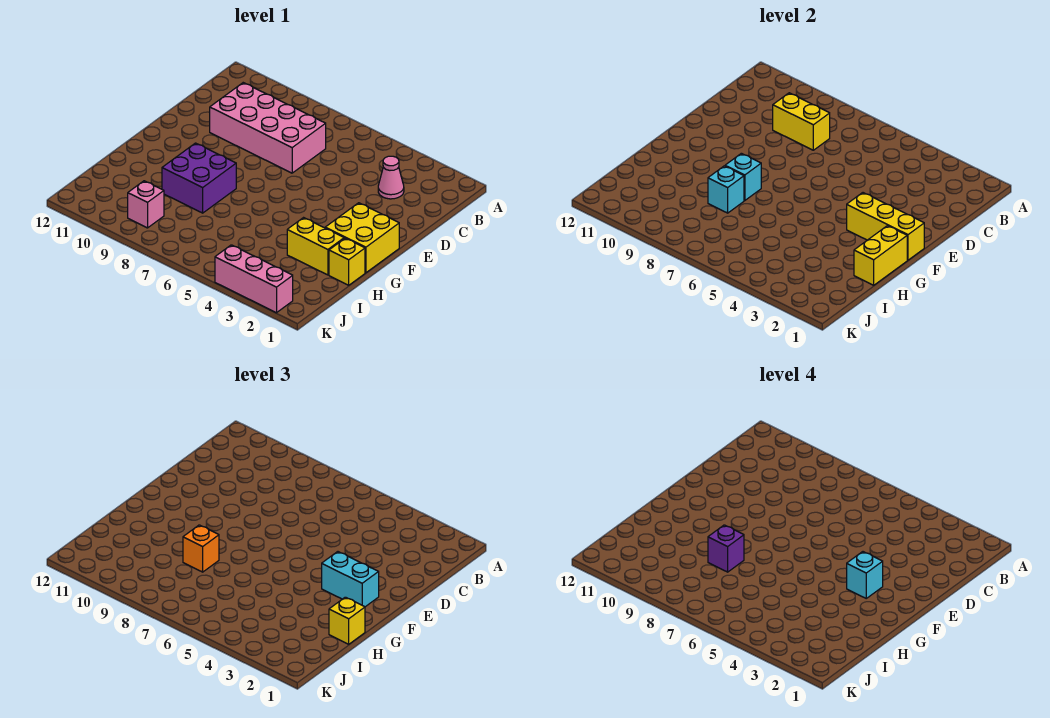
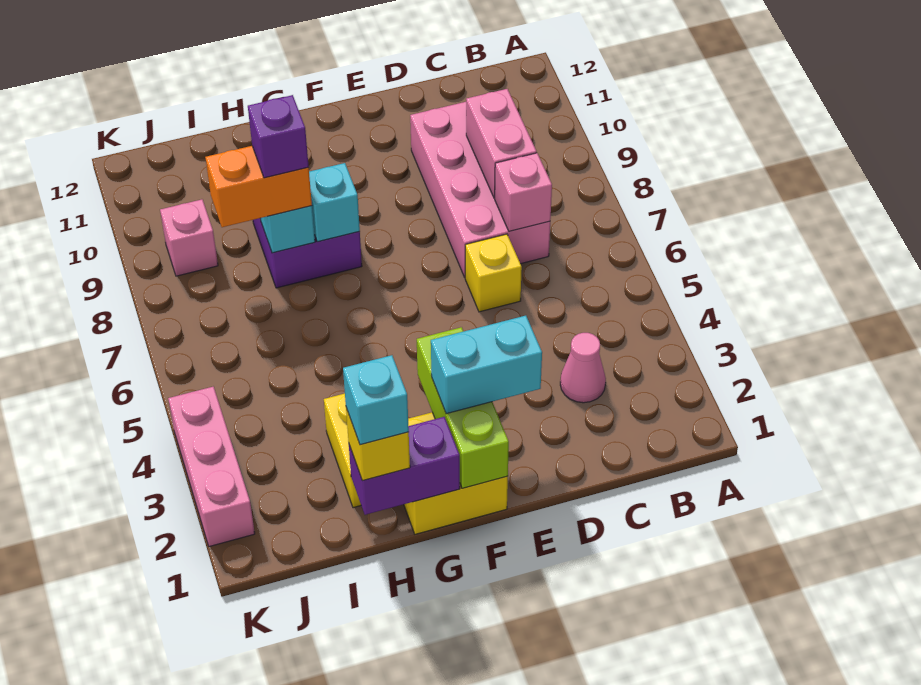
none -> pink 1x1 brick [495,153,552,231]
yellow 1x2 brick [773,93,830,150] -> pink 1x2 brick [466,89,537,198]
yellow 1x3 brick [847,193,924,260] -> lime 1x3 brick [417,327,509,488]
cyan 1x2 brick [322,552,379,607] -> cyan 1x2 brick turned to [431,316,542,414]
cyan 1x1 brick [847,552,883,598] -> cyan 1x1 brick moved to [343,355,409,445]
yellow 1x2 brick [854,226,907,285] -> purple 1x2 brick [349,417,460,515]
yellow 1x1 brick [329,238,365,285] -> yellow 1x1 brick moved to [465,234,522,312]
orange 1x1 brick [183,525,219,572] -> orange 1x2 brick [205,146,312,227]

